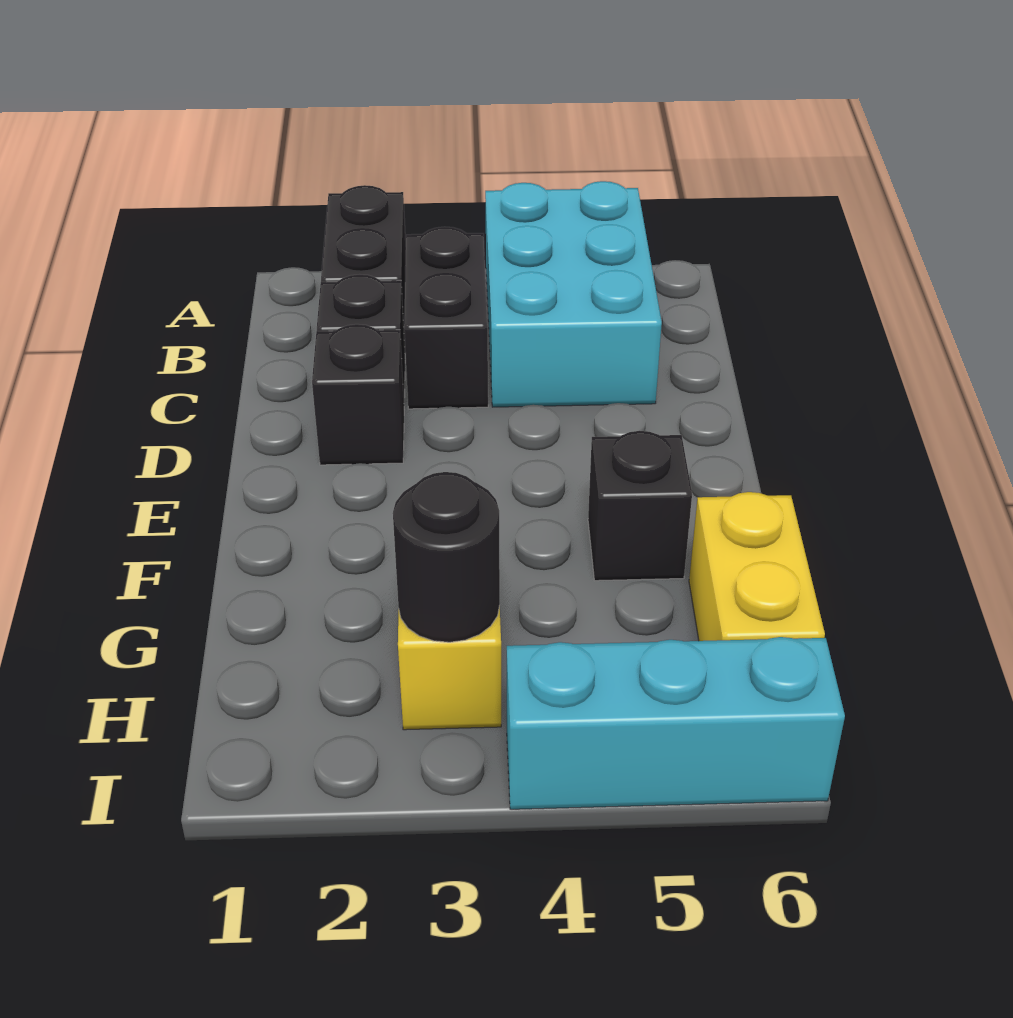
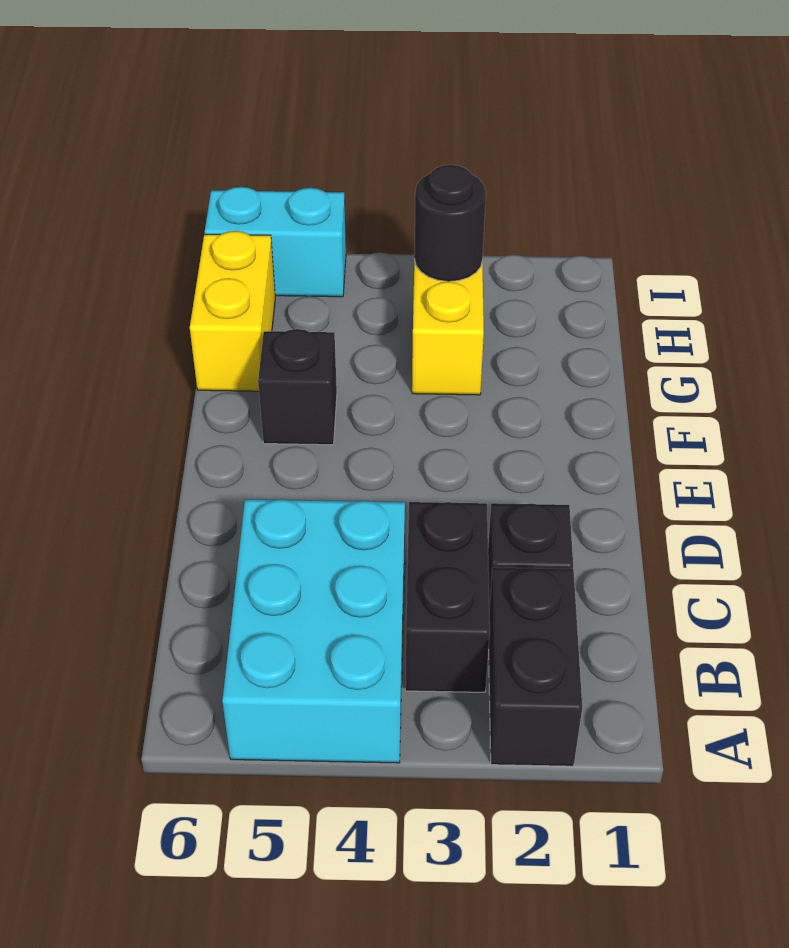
black 1x1 brick [312,324,404,465] -> none
cyan 1x3 brick [507,637,845,809] -> cyan 1x2 brick [205,187,346,297]

